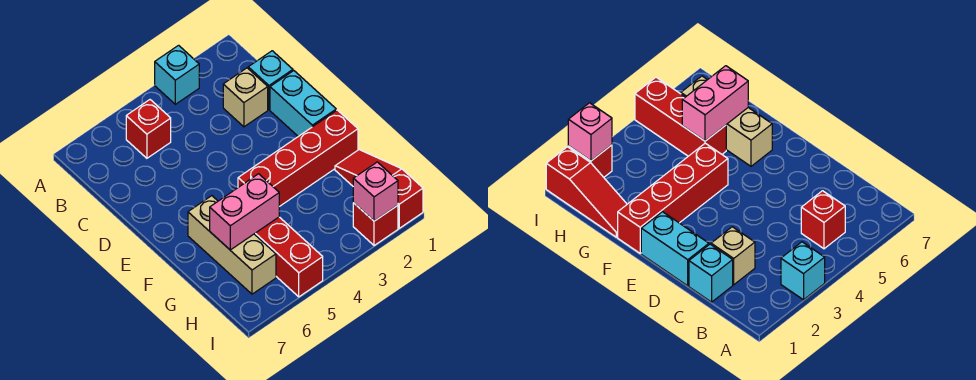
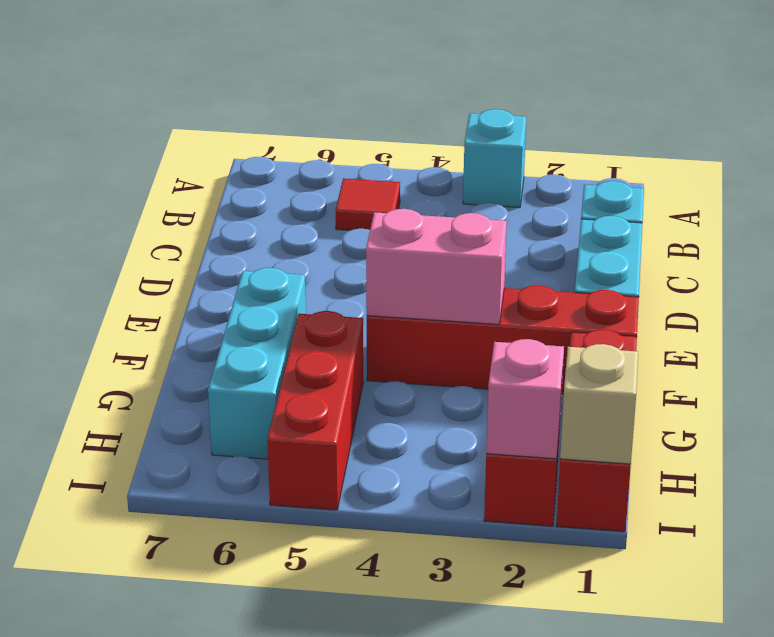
red 1x1 brick [126,100,171,158] -> red 1x1 tile [336,178,400,230]
tan 1x1 brick [223,68,268,127] -> tan 1x1 brick moved to [560,344,638,464]
tan 1x3 brick [188,196,276,294] -> cyan 1x3 brick [208,268,306,459]
red 1x3 slope [335,150,423,228] -> red 1x3 brick [556,329,637,532]
pink 1x2 brick [210,174,279,250] -> pink 1x2 brick moved to [366,209,507,324]

